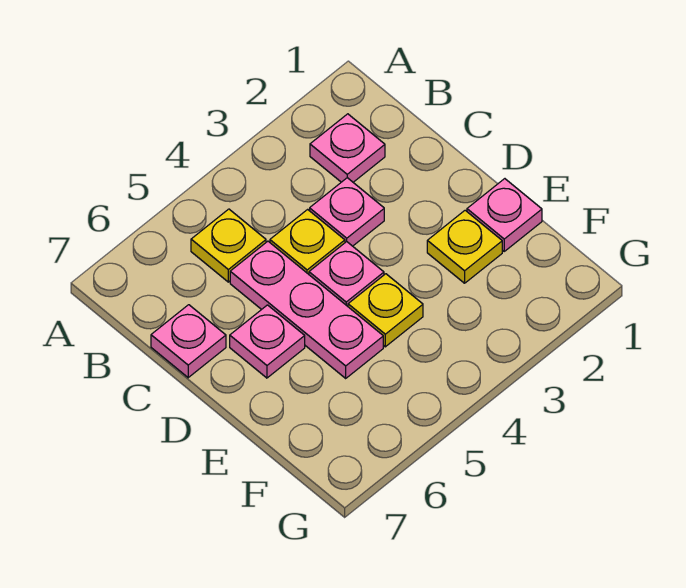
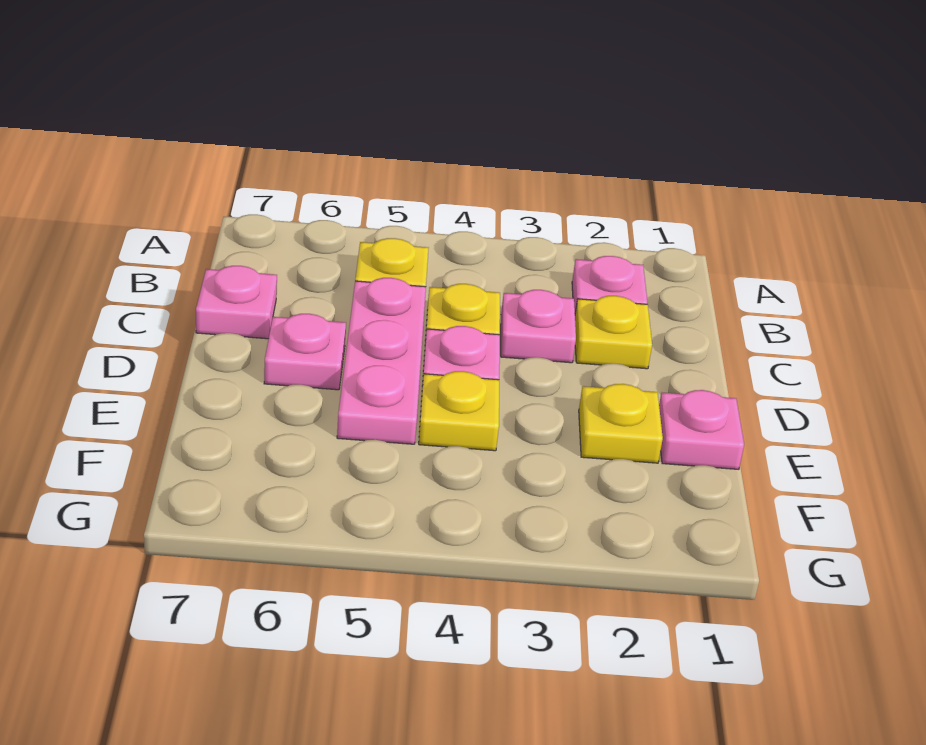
none -> yellow 1x1 plate [575,296,652,369]

